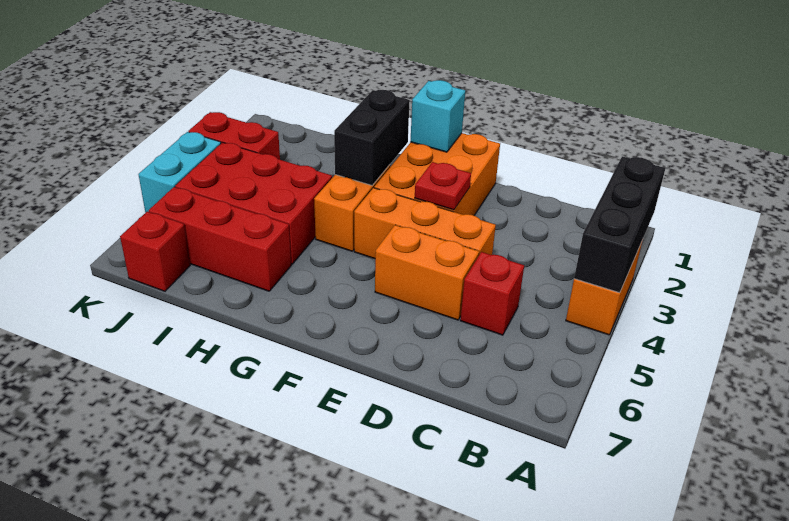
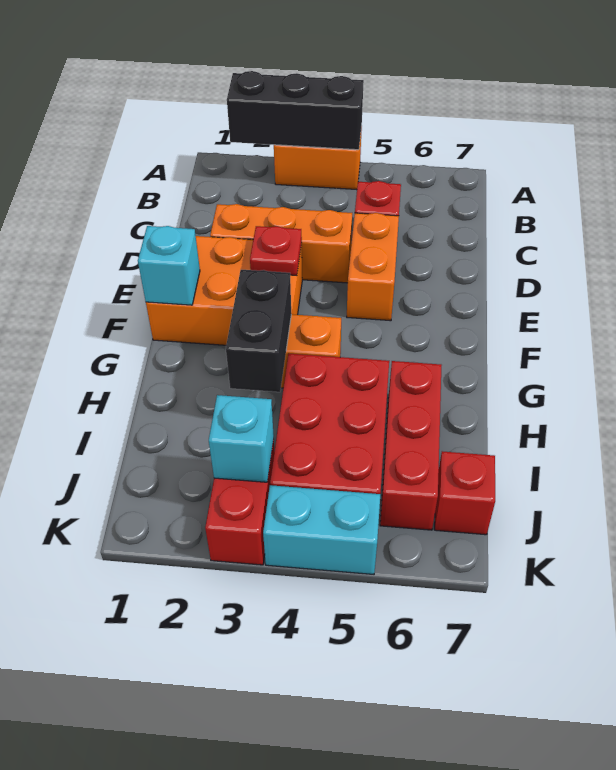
orange 1x3 brick [354,188,496,259] -> orange 1x3 brick turned to [210,204,352,283]
black 1x2 brick [334,90,410,185] -> black 1x2 brick turned to [226,270,291,392]
none -> cyan 1x1 brick [209,395,274,482]

